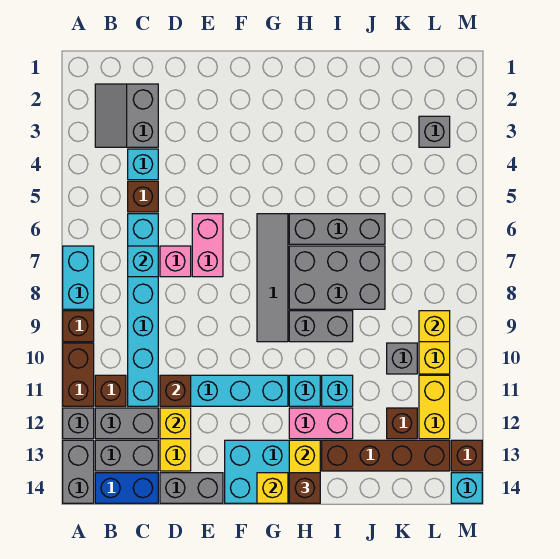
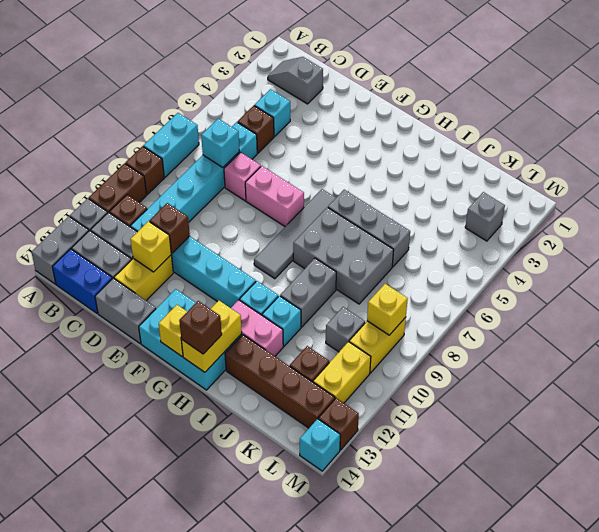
grey 2x2 slope [95,84,158,147] -> grey 1x2 slope [268,57,323,104]
pink 1x2 brick [192,214,223,277] -> pink 1x2 brick turned to [245,166,304,227]
grey 1x2 brick [289,311,353,342] -> grey 1x2 brick turned to [280,258,336,327]

